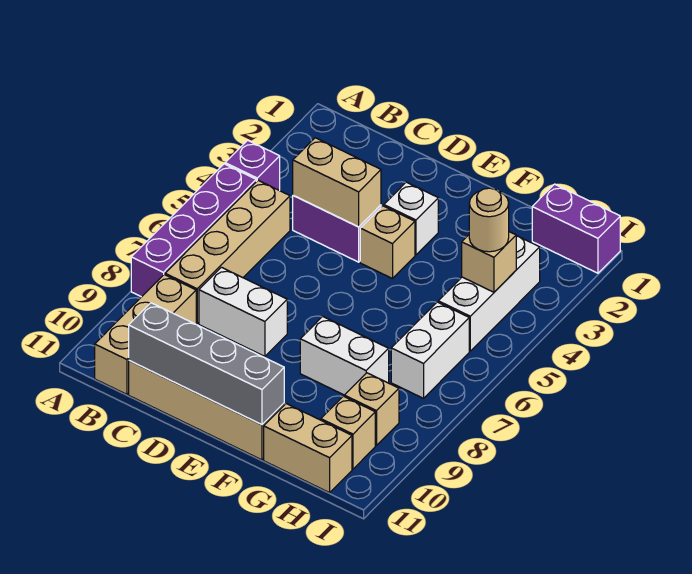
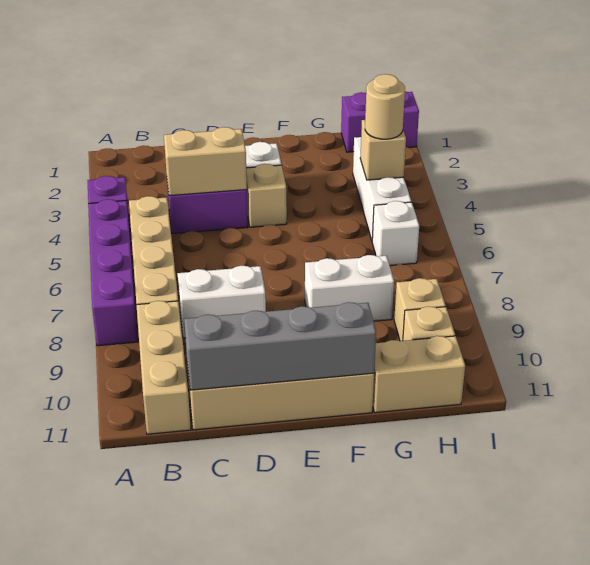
white 1x2 brick [391,302,469,398] -> white 1x1 brick [372,201,419,266]

